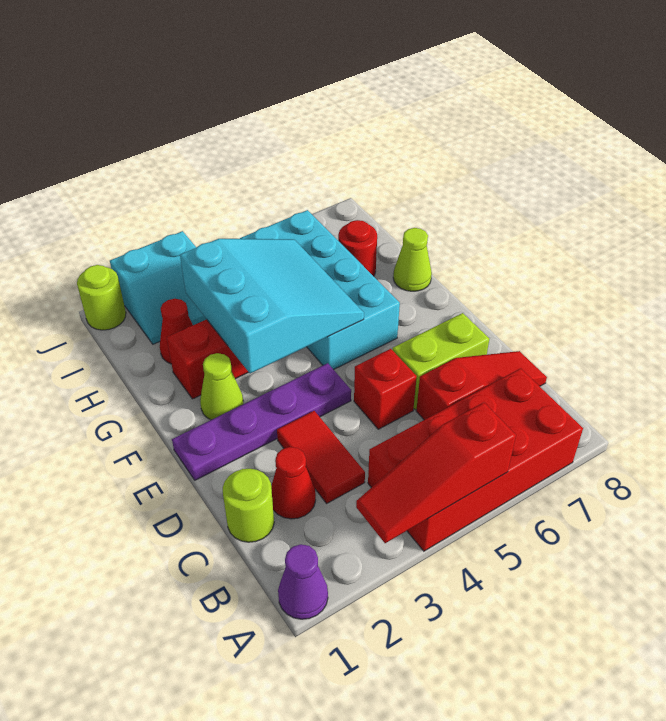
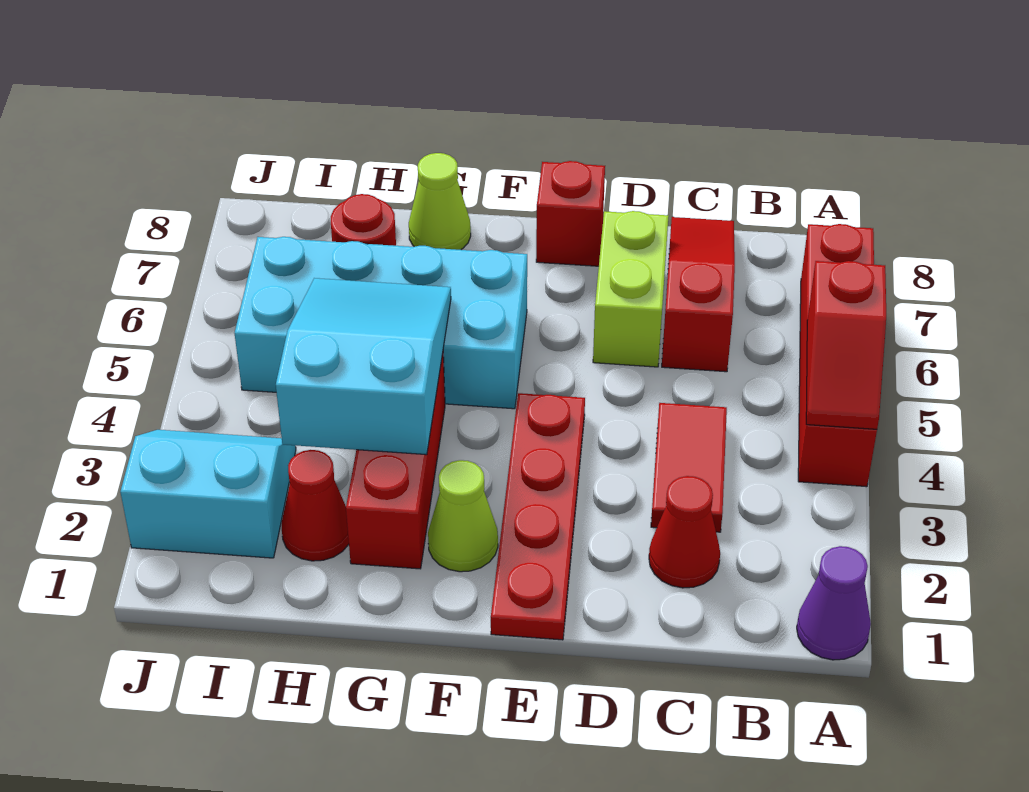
red 1x3 slope [356,402,516,543] -> red 1x2 slope [806,261,886,429]
red 2x4 brick [368,368,583,551] -> red 1x4 brick [798,224,877,487]
lime 1x1 round brick [223,469,274,542] -> none
red 1x2 tile [277,411,365,503] -> red 1x2 tile turned to [651,403,727,532]
red 1x1 brick [354,349,417,429] -> red 1x1 brick moved to [536,161,605,266]
purple 1x4 plate [172,363,351,480] -> red 1x4 plate [491,393,585,640]
cyan 3x3 slope [180,239,364,373] -> cyan 2x3 slope [276,278,451,455]
cyan 2x2 slope [110,231,206,344] -> cyan 2x2 slope turned to [120,430,296,558]
lime 1x1 round brick [77,265,126,330] -> none

